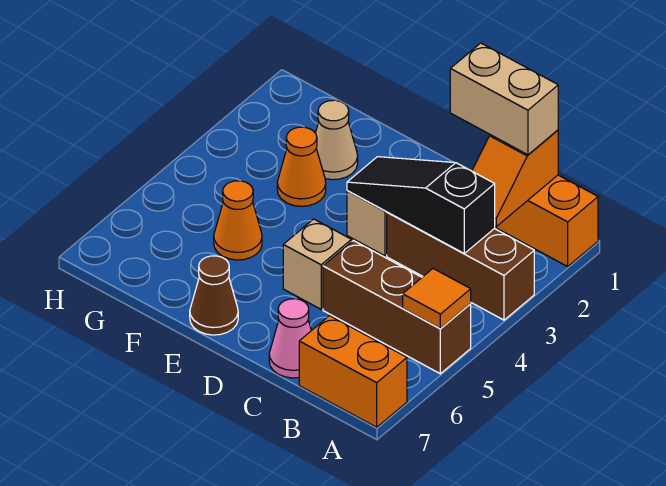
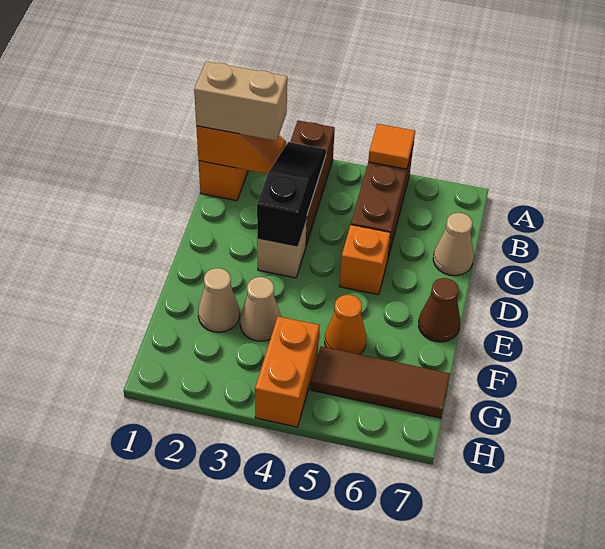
orange 1x2 brick [299,316,407,427] -> orange 1x2 brick moved to [255,316,320,427]
tan 1x2 brick [450,43,558,155] -> tan 1x2 brick turned to [194,61,287,141]
black 1x3 slope [347,157,495,253] -> black 1x3 slope turned to [257,142,326,246]
pink 1x1 cone [269,299,311,378] -> tan 1x1 cone [433,213,474,276]
tan 1x1 brick [283,219,352,309] -> orange 1x1 brick [339,225,390,295]
orange 1x1 cone [277,127,326,206] -> tan 1x1 cone [240,277,281,341]
none -> brown 1x3 tile [310,346,450,418]

